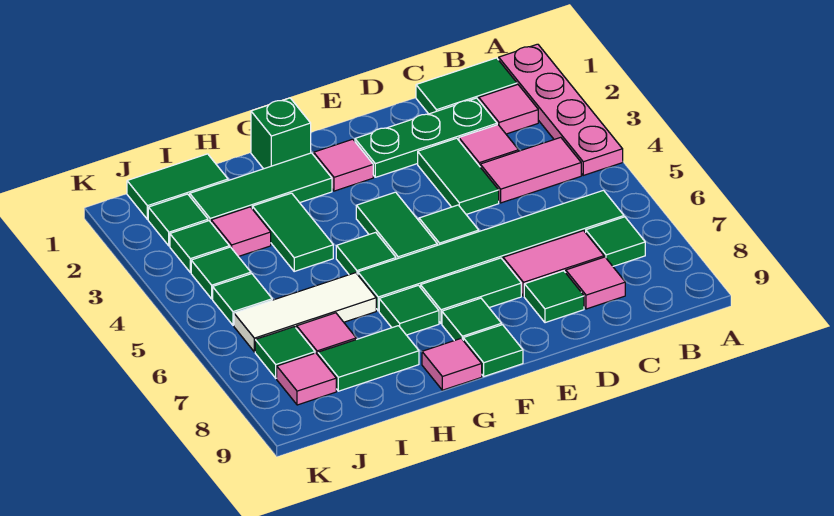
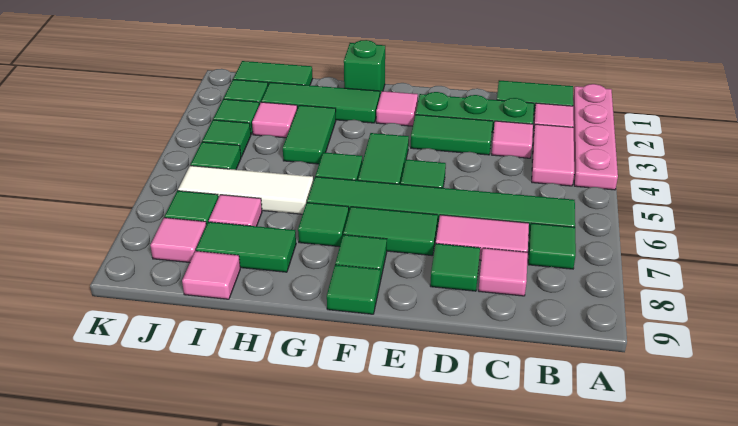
pink 1x2 tile [480,137,581,203] -> pink 1x2 tile turned to [532,124,574,186]
green 1x2 tile [418,138,499,214] -> green 1x2 tile turned to [411,115,493,155]
pink 1x1 tile [422,339,482,390] -> pink 1x1 tile moved to [182,251,240,299]

